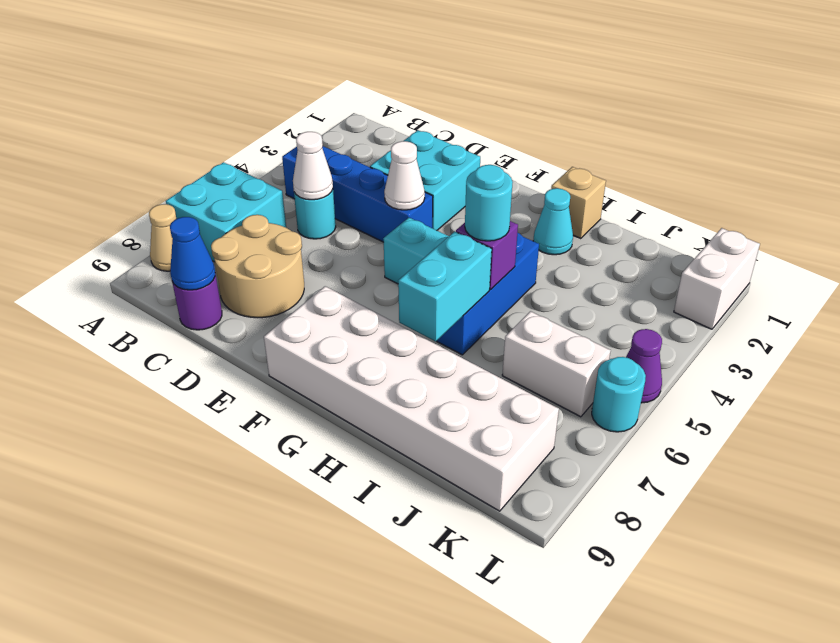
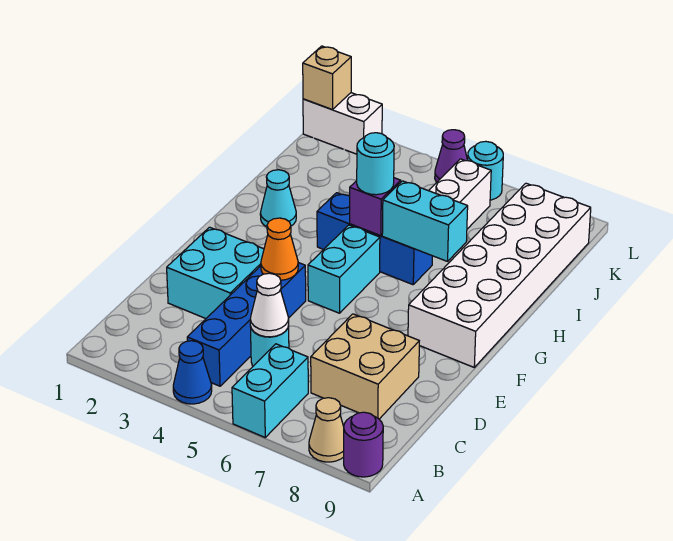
cyan 2x2 brick [166,162,286,262] -> cyan 1x2 brick [232,344,308,437]
tan 2x2 round brick [211,215,304,318] -> tan 2x2 brick [311,314,419,419]
purple 1x1 round brick [172,274,222,330] -> purple 1x1 round brick moved to [344,412,383,477]
blue 1x1 cone [170,217,215,290] -> blue 1x1 cone moved to [173,341,212,404]
white 1x1 cone [384,141,425,210] -> orange 1x1 cone [261,218,298,280]
tan 1x1 brick [551,167,606,239] -> tan 1x1 brick moved to [303,46,351,110]

